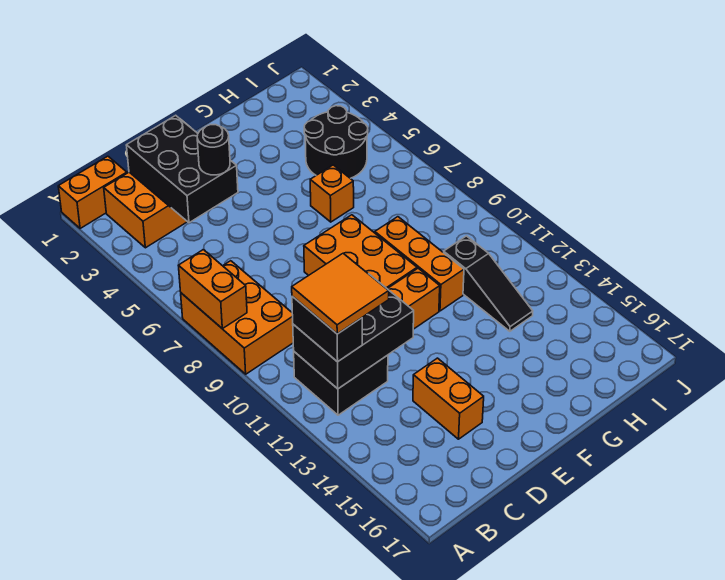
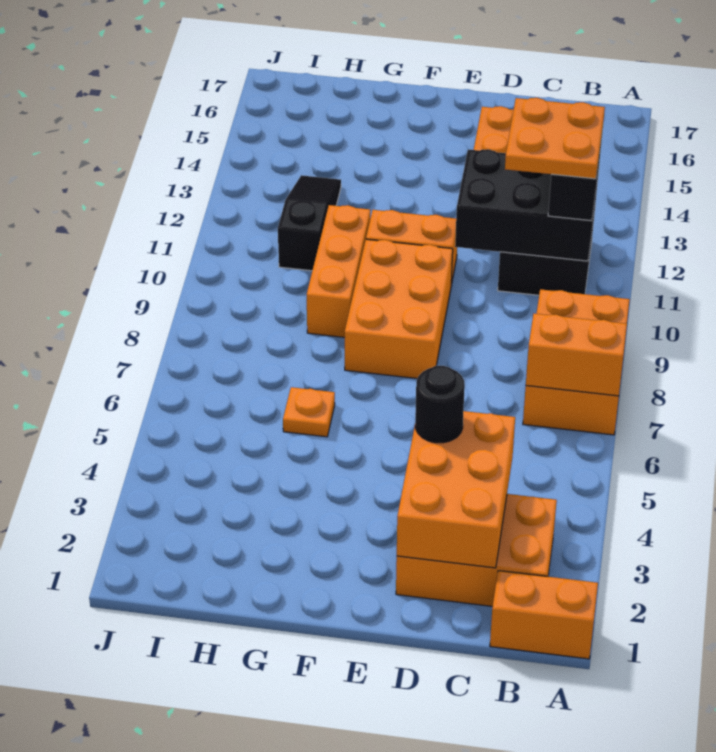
orange 1x2 brick [178,250,247,329] -> orange 1x2 brick turned to [526,314,627,396]
orange 2x2 tile [292,253,389,334] -> orange 2x2 plate [505,98,605,179]
black 2x3 brick [126,115,238,223] -> orange 2x3 brick [397,411,515,568]
orange 1x1 brick [310,165,354,222] -> orange 1x1 plate [283,387,335,437]
black 2x2 round brick [304,106,368,178] -> none

